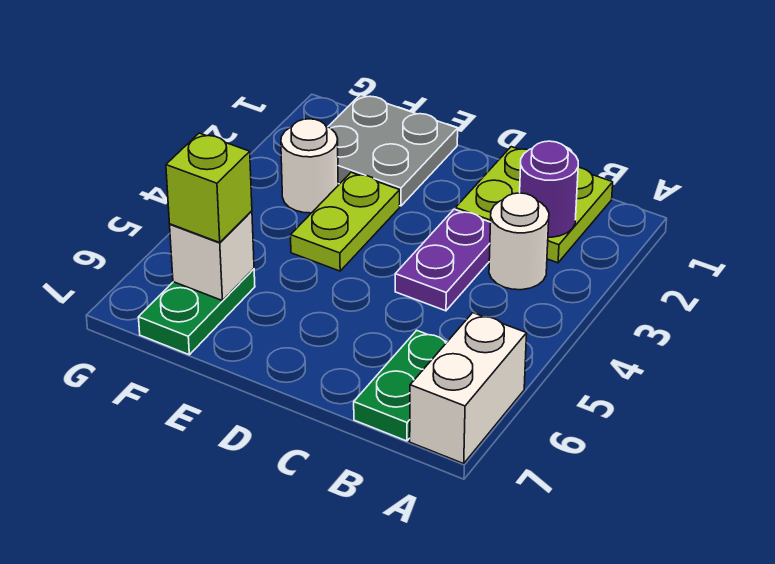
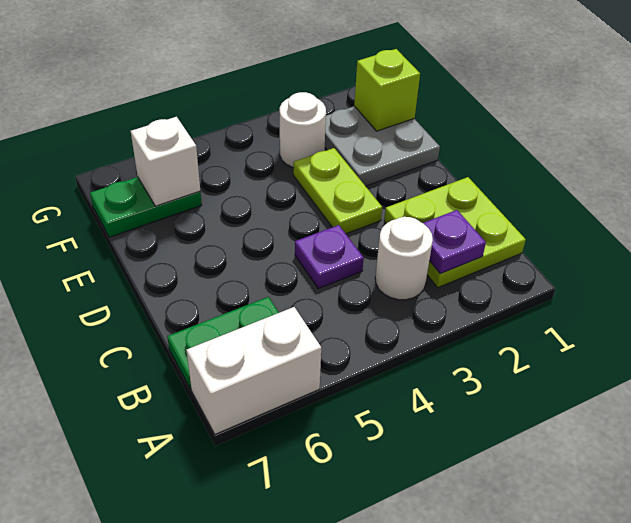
purple 1x1 round brick [520,141,578,237] -> purple 1x1 plate [423,210,486,273]
purple 1x2 plate [395,209,491,311] -> purple 1x1 plate [295,225,364,288]
lime 1x2 plate [291,172,400,271] -> lime 1x2 plate turned to [293,148,382,234]
lime 1x1 brick [166,133,252,242] -> lime 1x1 brick moved to [354,49,420,131]

